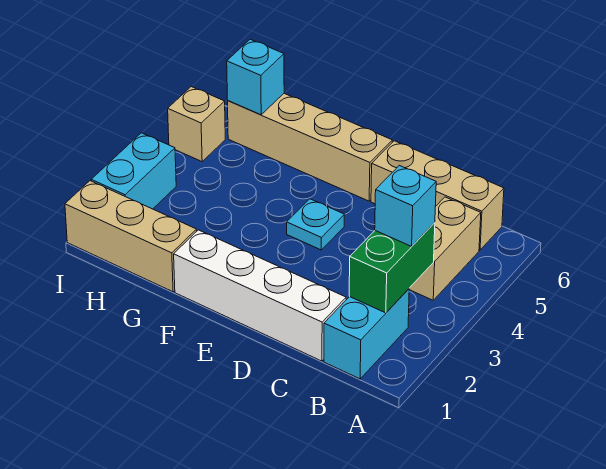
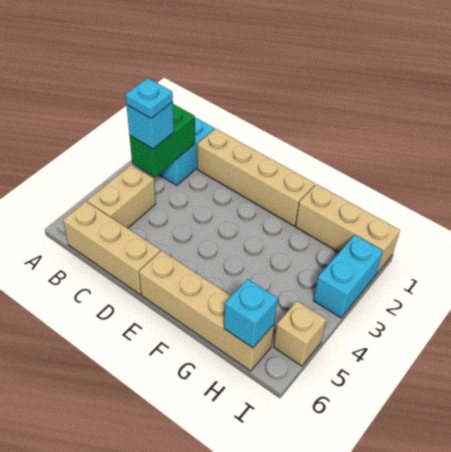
white 1x4 brick [174,230,346,361] -> tan 1x4 brick [197,129,315,226]
cyan 1x1 plate [287,199,345,250] -> cyan 1x1 plate moved to [125,78,173,118]

